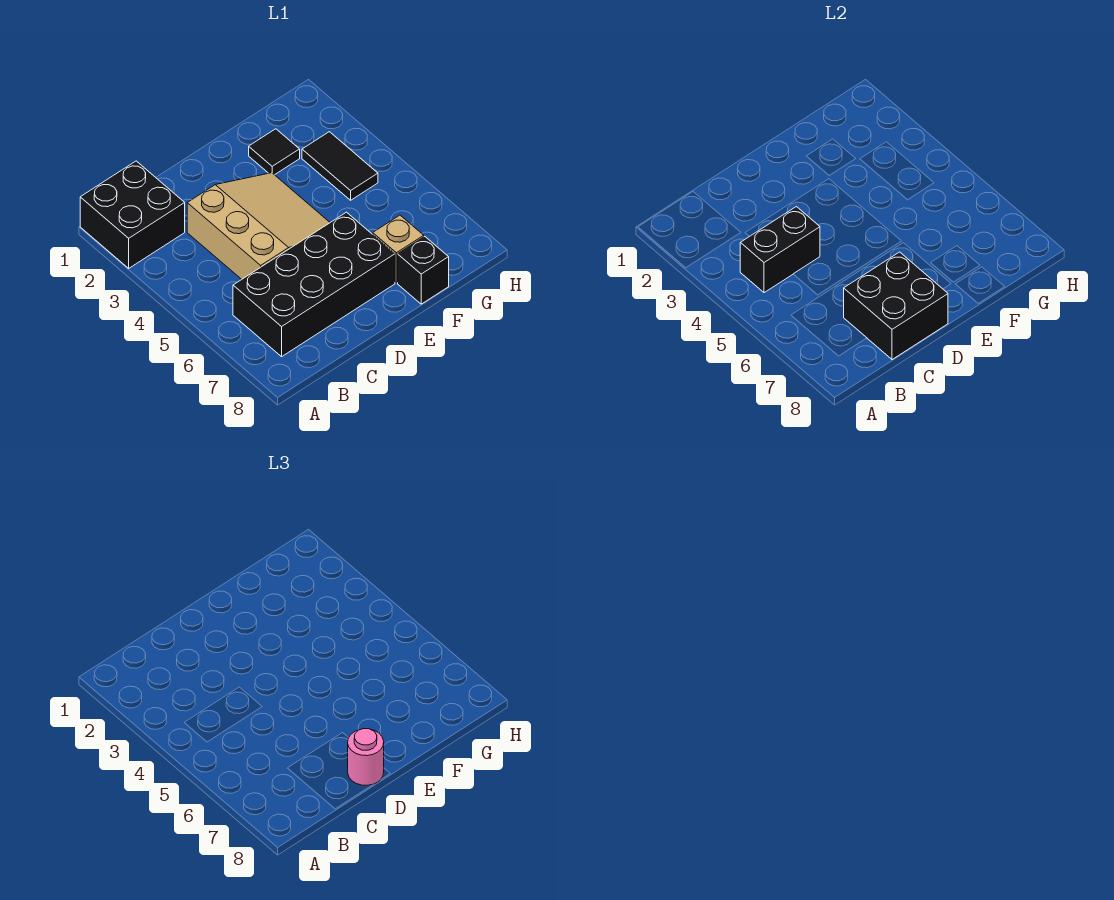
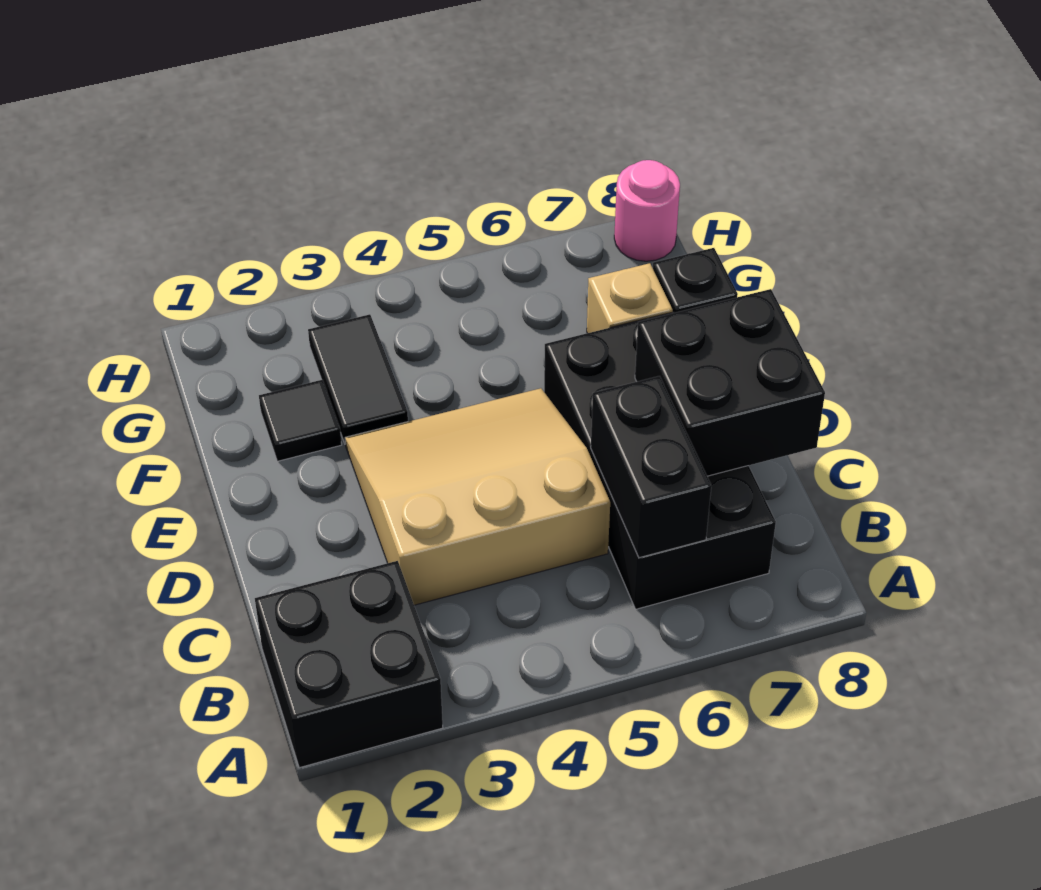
black 1x2 brick [740,207,820,293] -> black 1x2 brick moved to [591,376,711,558]
pink 1x1 round brick [348,729,384,785] -> pink 1x1 round brick moved to [614,160,680,261]
black 1x2 tile [302,132,378,200] -> black 1x2 tile turned to [308,314,408,443]

